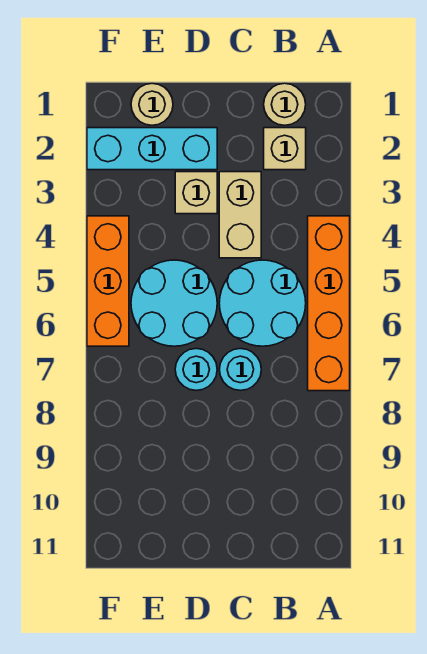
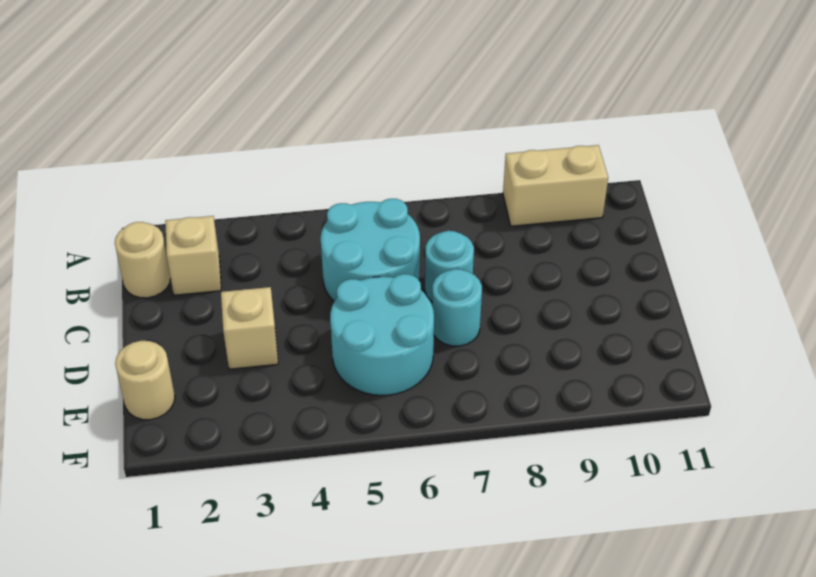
orange 1x4 brick [308,216,350,391] -> none
tan 1x2 brick [219,172,261,258] -> tan 1x2 brick moved to [503,145,608,226]
cyan 1x3 brick [87,128,217,170] -> none
orange 1x3 brick [87,216,129,346] -> none

